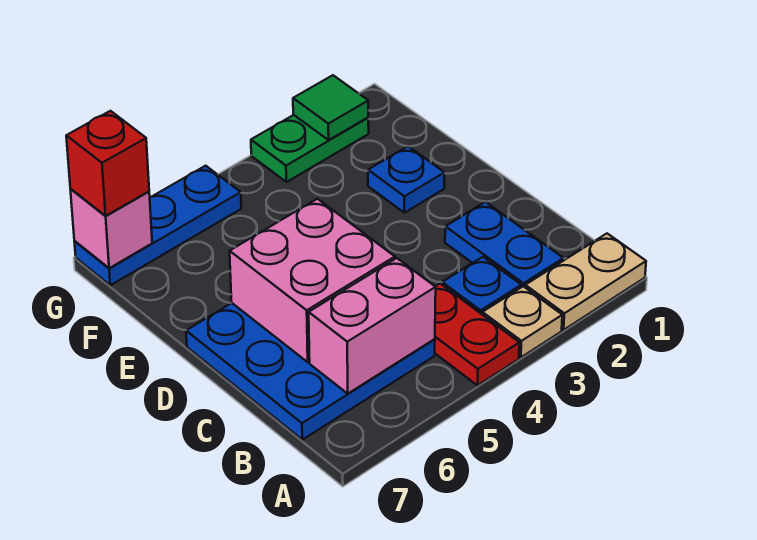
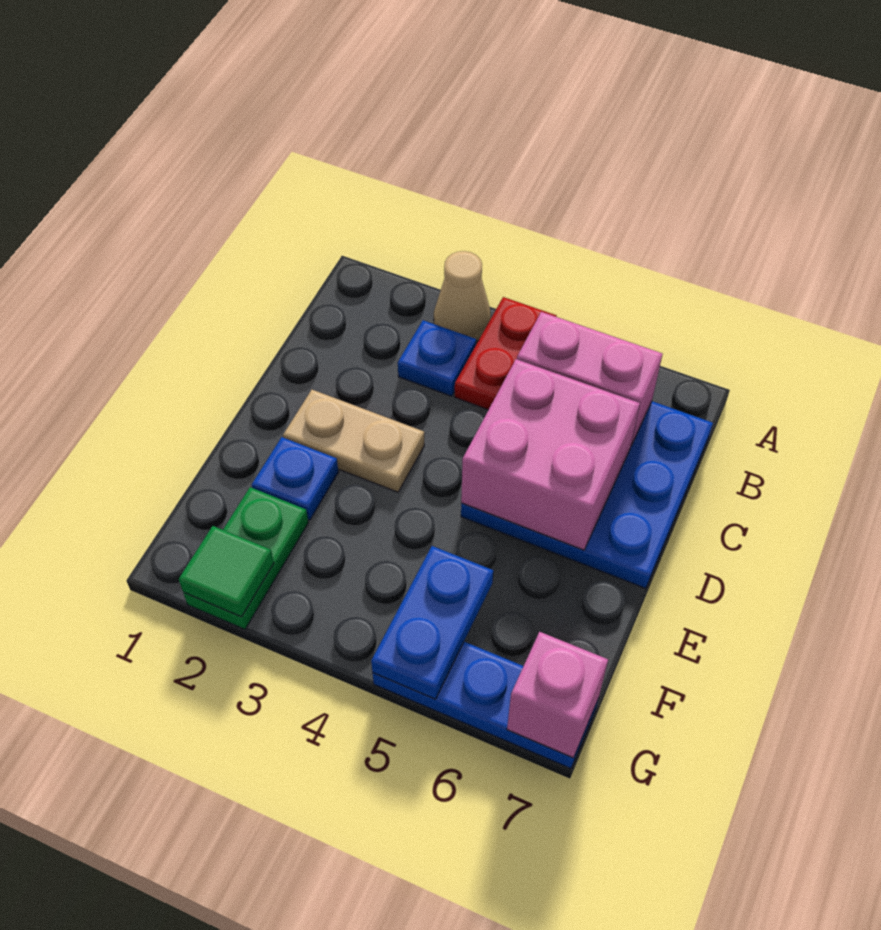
tan 1x2 plate [525,234,646,330] -> tan 1x2 plate moved to [283,390,424,492]
tan 1x1 plate [482,286,562,357] -> tan 1x1 cone [434,251,491,342]
blue 1x2 plate [445,202,564,287] -> blue 1x2 plate moved to [371,546,493,699]
green 1x2 plate [251,115,369,182] -> green 1x2 plate turned to [184,487,308,629]
red 1x1 brick [66,111,149,216] -> none

